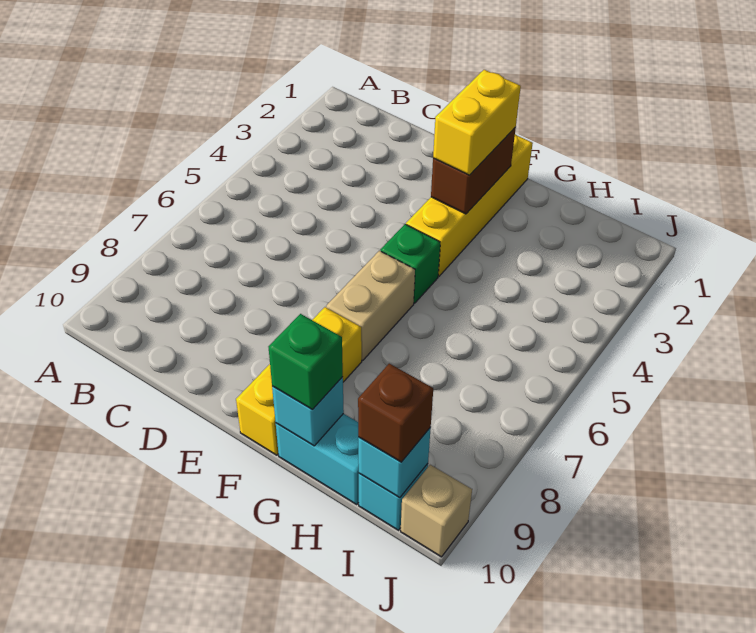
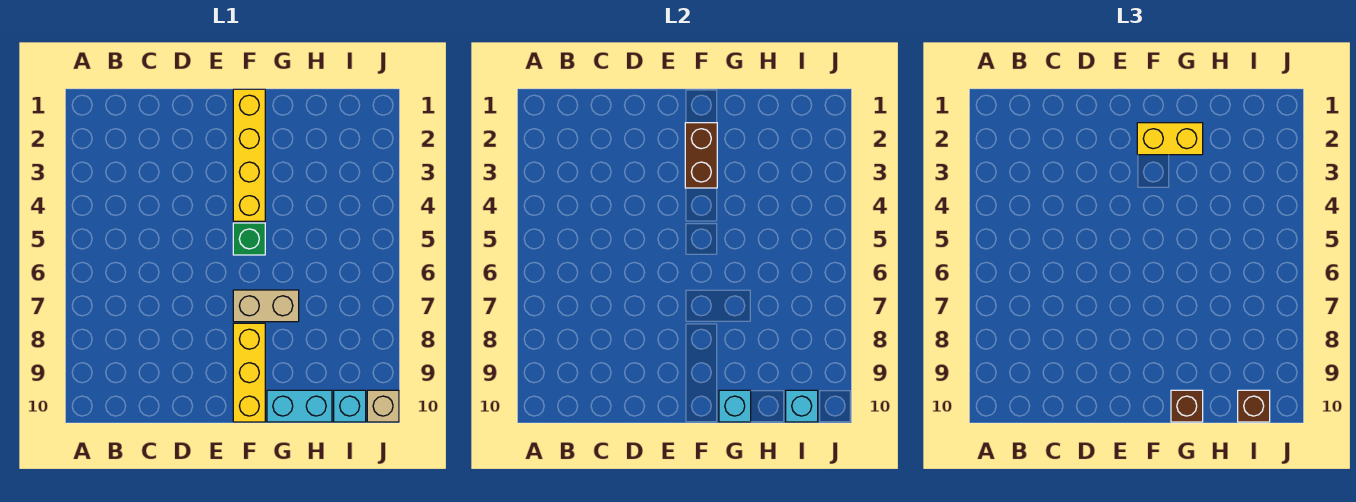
yellow 1x2 brick [433,70,521,175] -> yellow 1x2 brick turned to [1137,123,1203,155]
tan 1x2 brick [326,251,415,361] -> tan 1x2 brick turned to [233,290,299,322]
green 1x1 brick [269,314,343,410] -> brown 1x1 brick [1171,390,1203,422]

